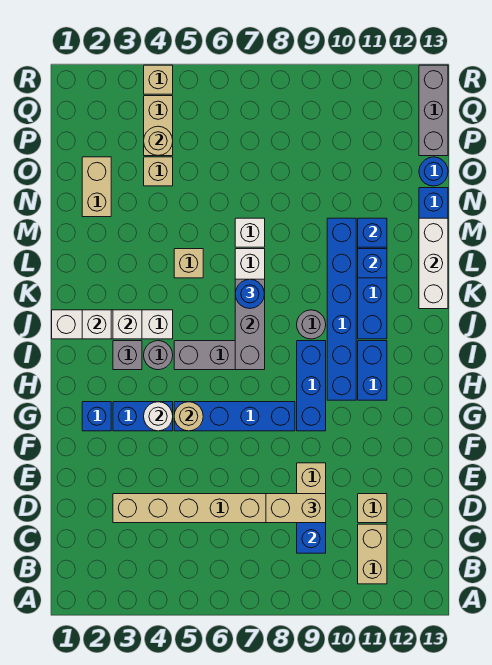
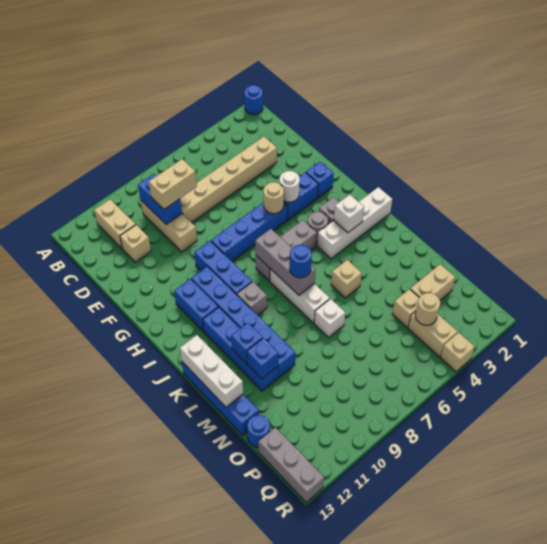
none -> blue 1x1 round brick [244,85,263,115]
white 1x1 brick [82,310,111,339] -> none
grey 1x1 round brick [297,310,326,339] -> grey 1x1 brick [237,282,267,315]
tan 1x2 brick [82,157,111,217] -> tan 1x2 brick turned to [410,264,455,300]

